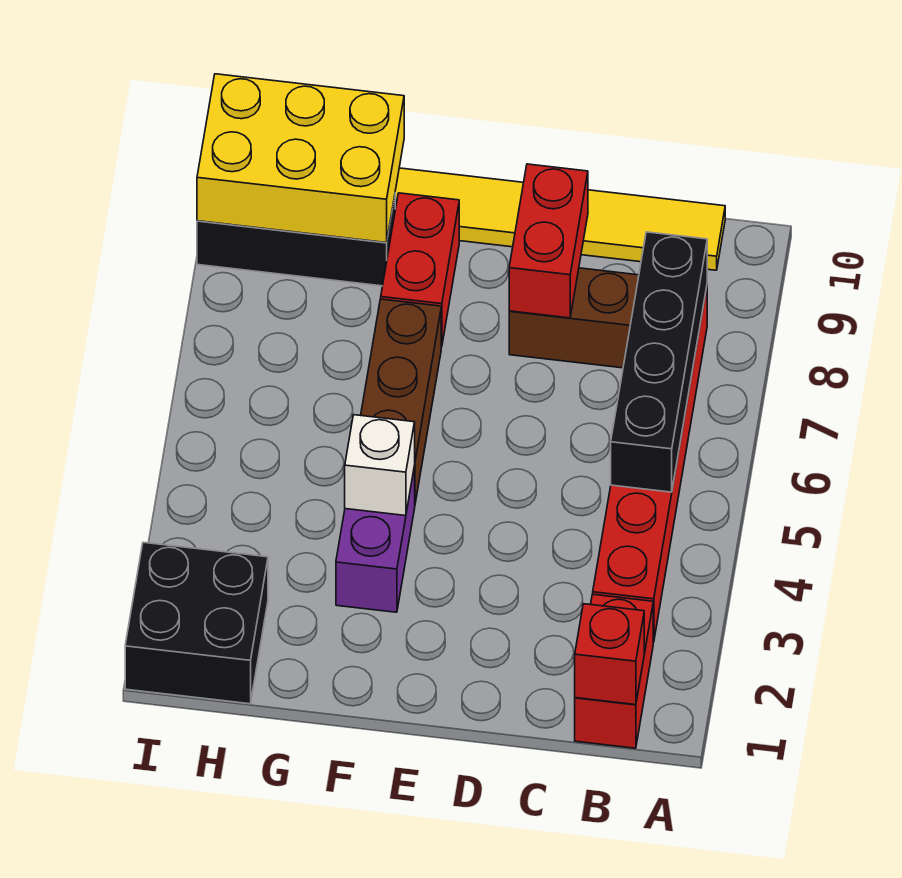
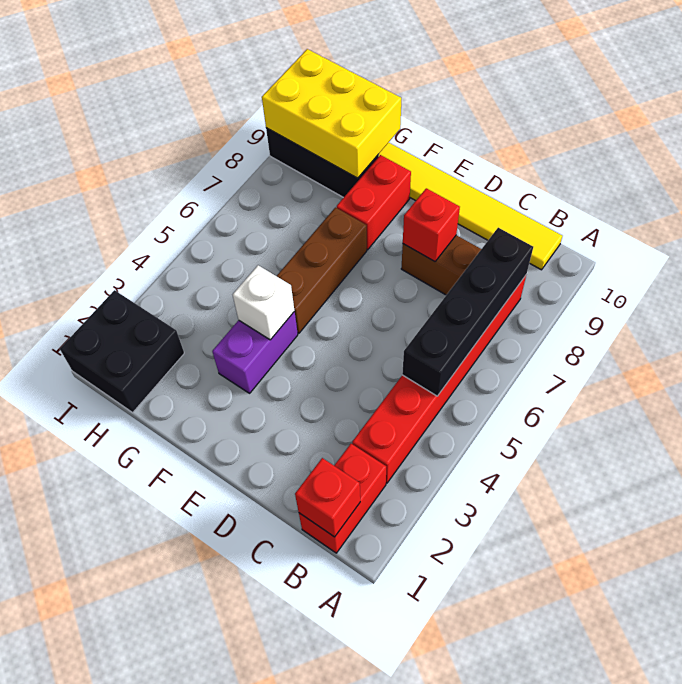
red 1x2 brick [509,164,588,318] -> red 1x1 brick [403,188,460,262]

